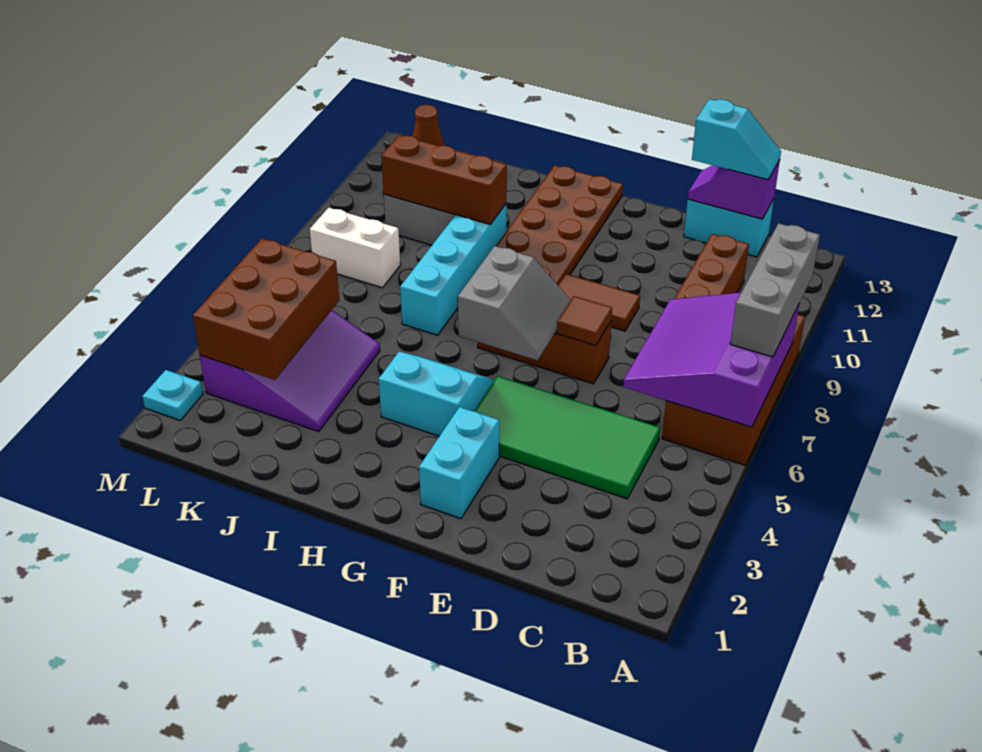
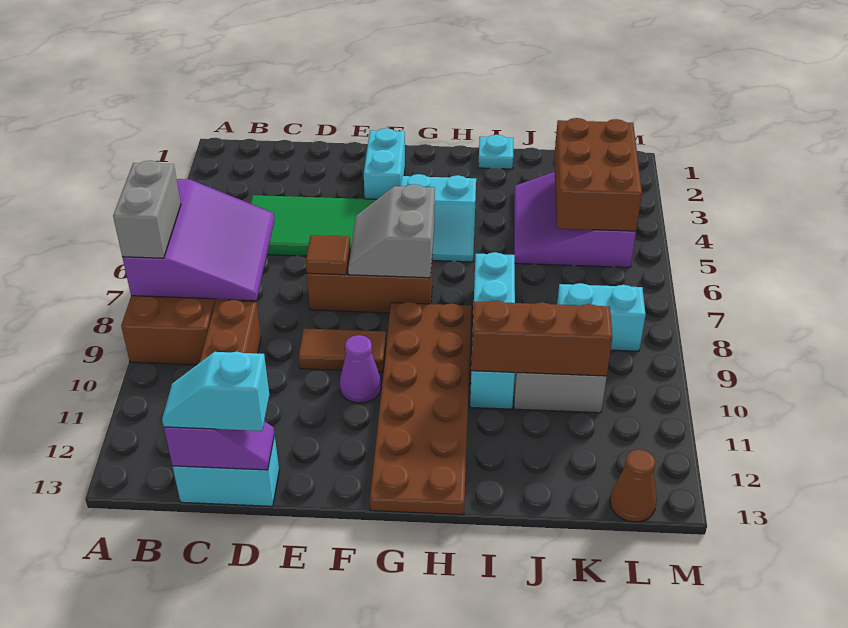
grey 1x3 brick [730,223,820,357] -> grey 1x2 brick [113,161,181,258]
none -> purple 1x1 cone [340,335,381,403]
white 1x2 brick [310,208,400,288] -> cyan 1x2 brick [557,283,646,351]
cyan 1x1 plate [142,370,203,420] -> cyan 1x1 plate moved to [478,135,513,169]

